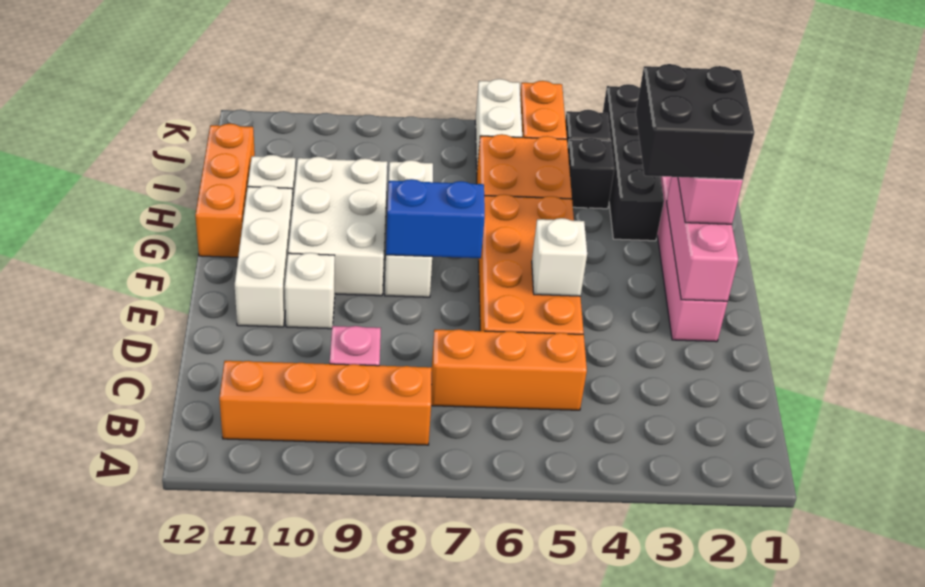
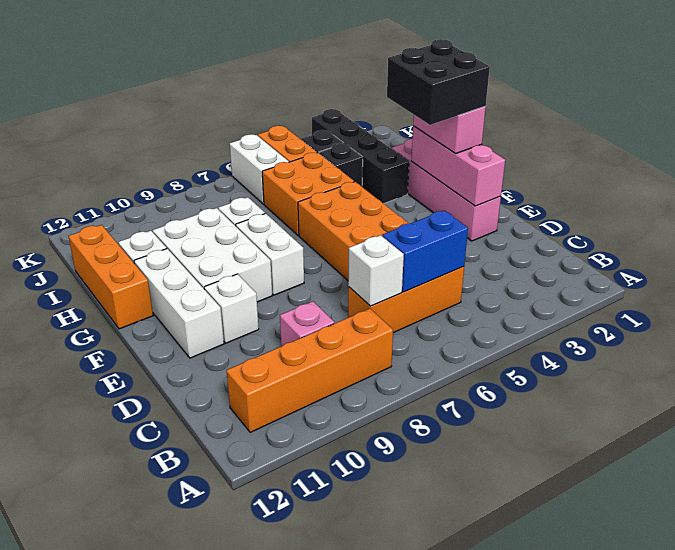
white 1x1 brick [532,218,587,296] -> white 1x1 brick moved to [348,235,404,306]
blue 1x2 brick [386,179,485,258] -> blue 1x2 brick moved to [382,211,468,292]

